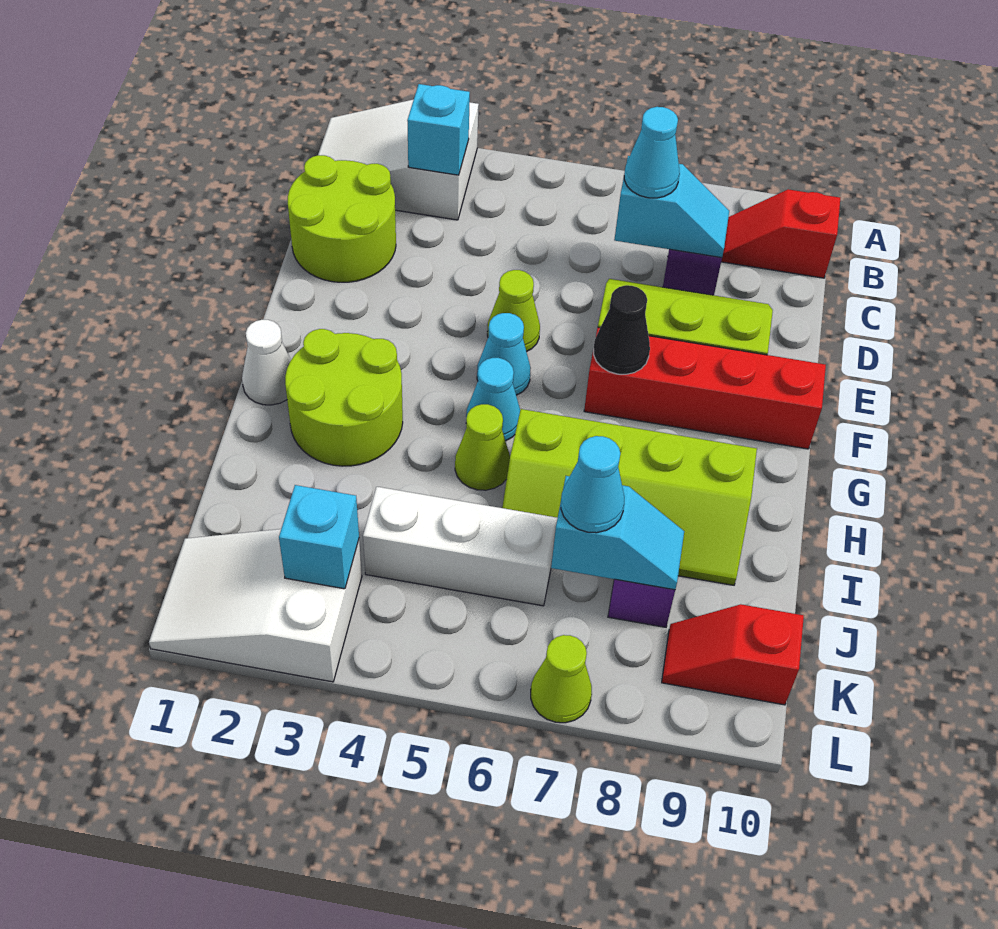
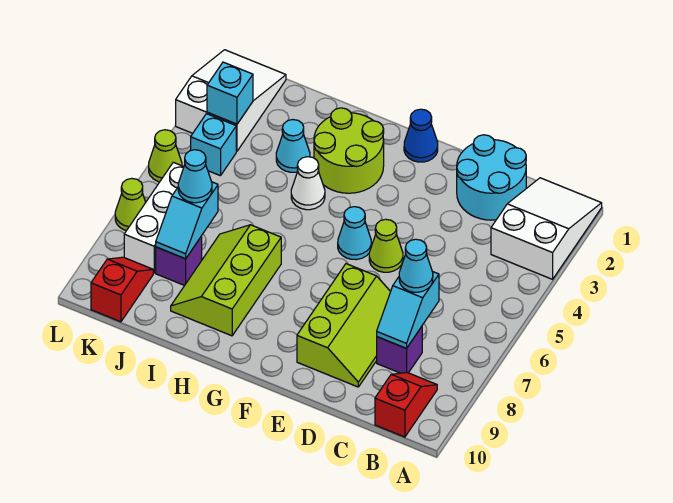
cyan 1x1 brick [407,84,470,175] -> cyan 1x1 brick moved to [191,114,236,176]
lime 2x2 round brick [288,155,396,282] -> cyan 2x2 round brick [457,135,526,220]
none -> blue 1x1 cone [404,109,438,162]
red 1x4 brick [584,328,826,449] -> none
black 1x1 cone [594,285,650,374] -> none
white 1x1 cone [242,320,291,405] -> white 1x1 cone moved to [291,157,325,210]
cyan 1x1 cone [466,358,520,441] -> cyan 1x1 cone moved to [276,120,310,172]
lime 1x1 cone [455,404,510,490] -> lime 1x1 cone moved to [149,130,182,182]
lime 2x4 slope [502,409,757,585] -> lime 2x3 slope [171,225,281,336]
white 1x3 brick [363,487,558,606] -> white 1x3 brick moved to [124,162,184,273]

